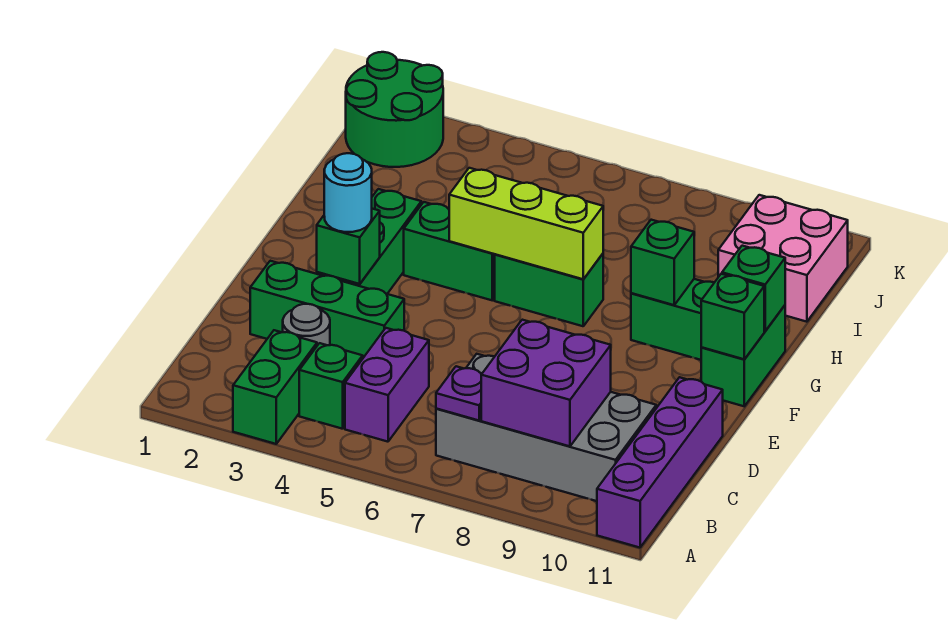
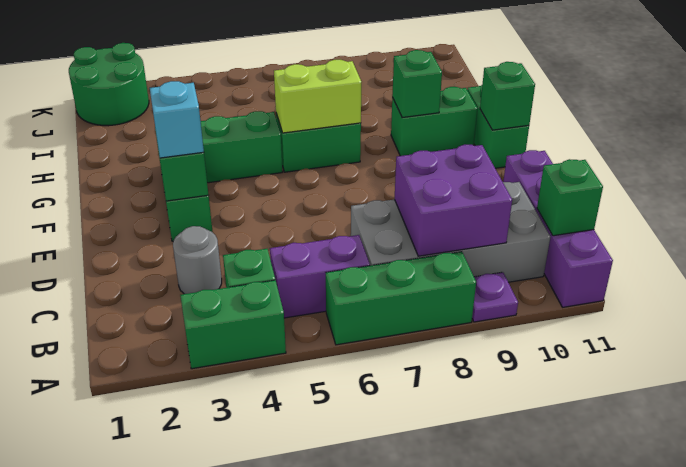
green 1x2 brick [233,330,317,444] -> green 1x2 brick turned to [180,280,286,369]
purple 1x2 brick [345,328,429,442] -> purple 1x2 brick turned to [270,235,370,318]
purple 1x1 plate [436,366,482,420] -> purple 1x1 plate moved to [472,272,518,322]
green 1x3 brick [250,261,404,358] -> green 1x3 brick moved to [326,252,476,345]
cyan 1x1 round brick [324,153,372,232] -> cyan 1x1 brick [150,81,204,158]
lime 1x3 brick [449,168,603,279] -> lime 1x2 brick [274,60,361,133]
green 1x1 brick [722,246,785,331] -> green 1x1 brick moved to [537,159,603,236]
pink 2x2 brick [718,195,848,322] -> none

